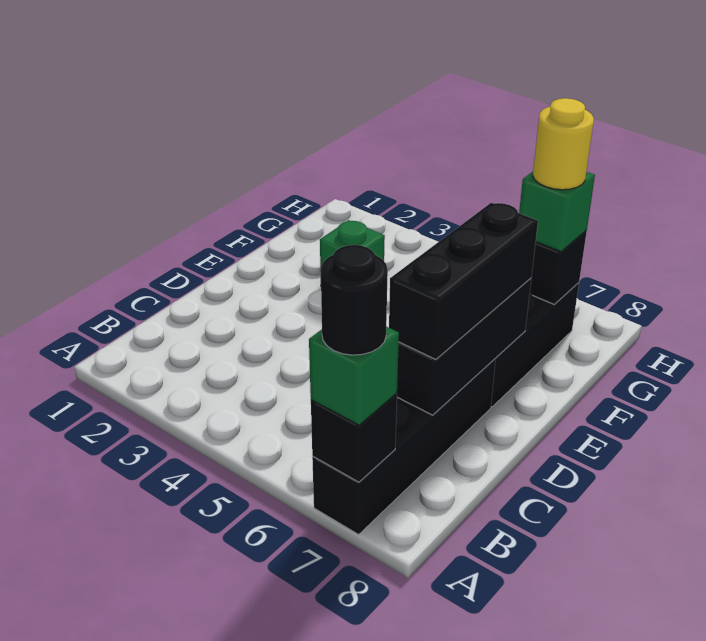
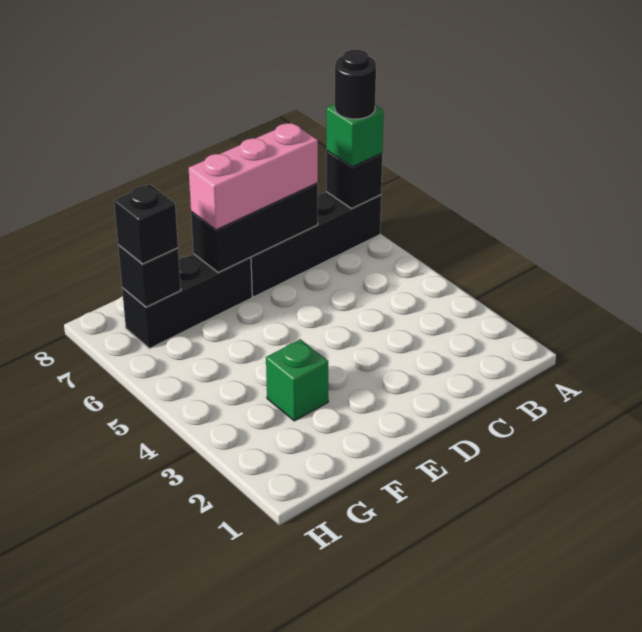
black 1x3 brick [389,203,538,360] -> pink 1x3 brick [189,123,318,230]
green 1x1 brick [519,172,595,252] -> black 1x1 brick [114,185,178,264]
yellow 1x1 round brick [533,98,594,190] -> none

